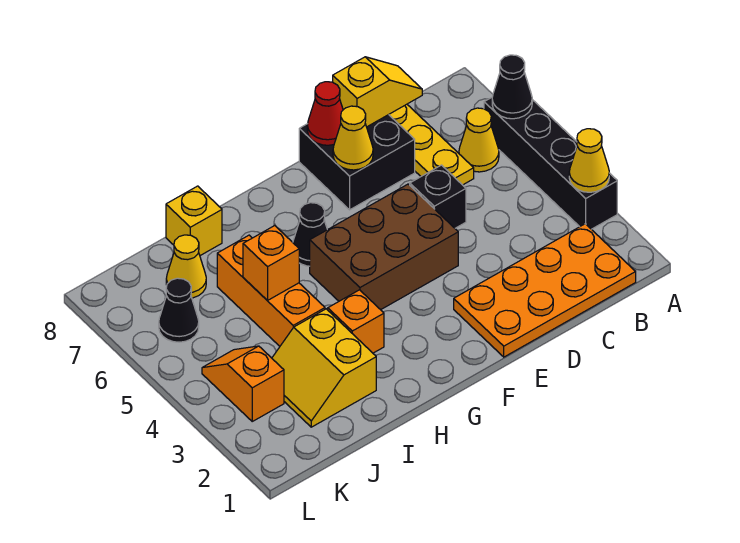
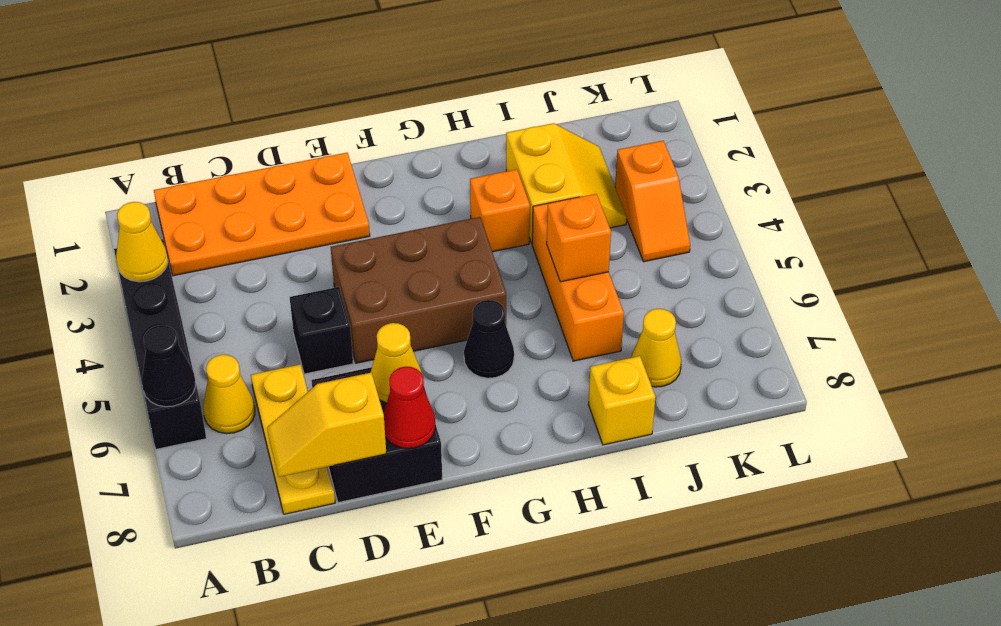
black 1x1 cone [159,278,199,342] -> none

